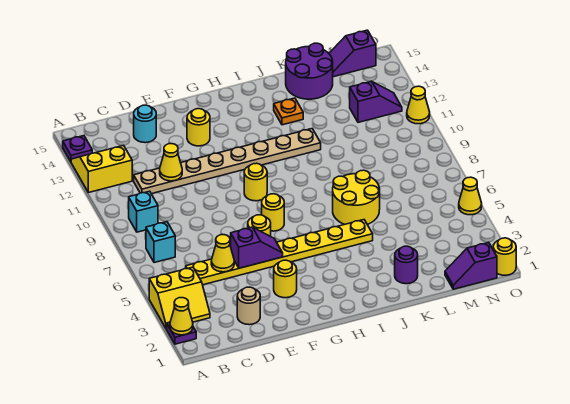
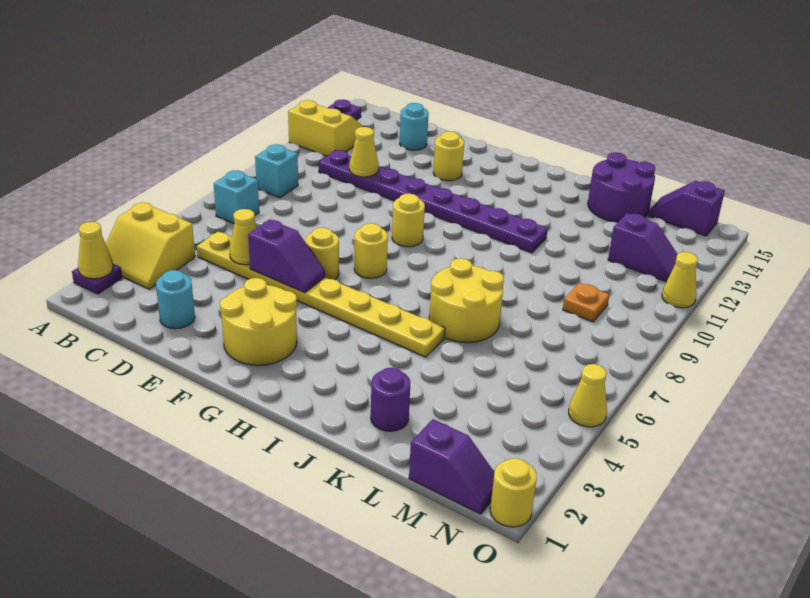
tan 1x8 plate [134,129,321,194] -> purple 1x8 plate [319,150,548,253]
tan 1x1 round brick [237,287,260,325] -> cyan 1x1 round brick [156,270,195,329]
yellow 1x1 round brick [274,260,297,298] -> yellow 2x2 round brick [220,278,297,365]
orange 1x1 plate [274,98,303,125] -> orange 1x1 plate moved to [563,283,610,322]
purple 1x2 slope [445,243,497,289] -> purple 1x2 slope turned to [409,419,494,514]

